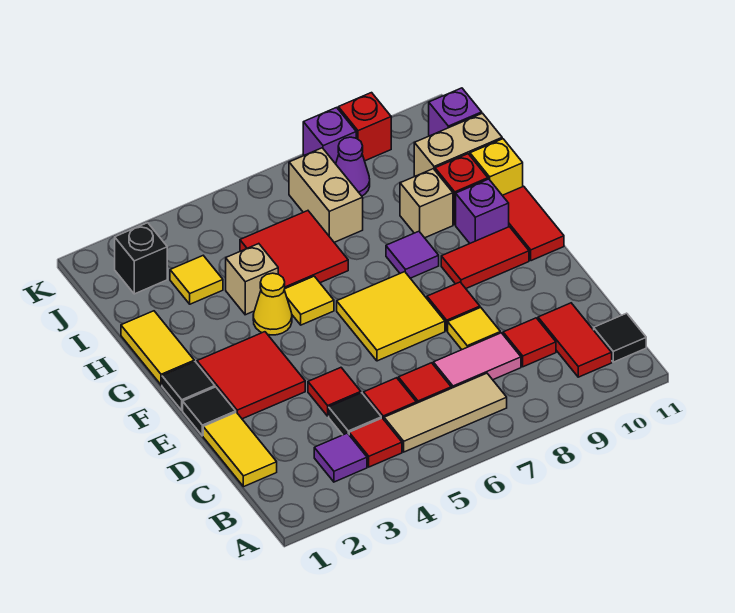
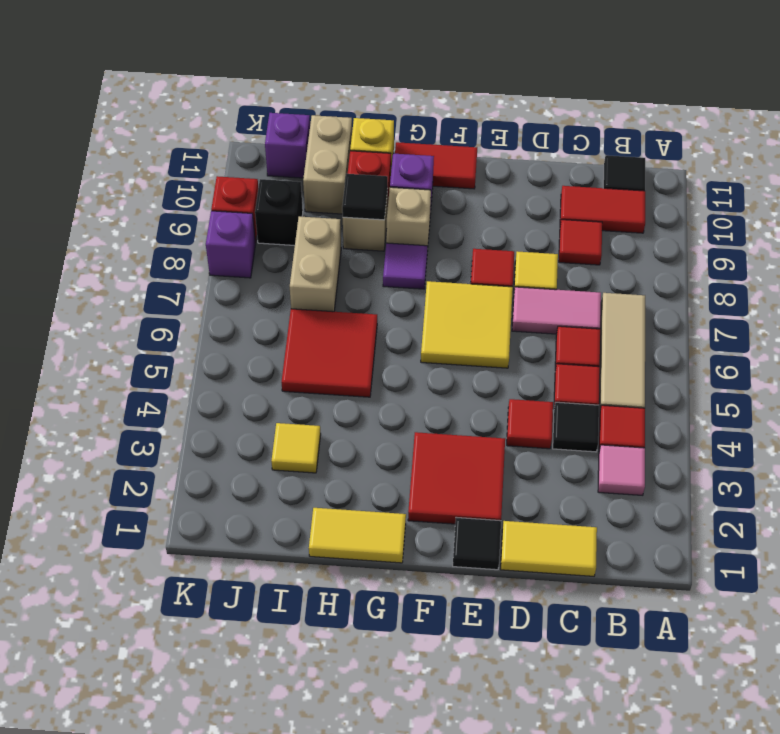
purple 1x1 tile [314,433,367,482] -> pink 1x1 tile [598,445,645,495]
pink 1x2 tile [433,333,521,388] -> pink 1x2 tile turned to [512,287,601,334]
black 1x1 tile [162,362,215,410] -> black 1x1 tile moved to [342,174,388,220]
red 1x2 tile [441,227,529,288] -> none
yellow 1x1 cone [253,273,292,335] -> none
yellow 1x1 tile [284,276,334,325] -> none
tan 1x1 brick [226,244,278,315] -> tan 1x1 brick moved to [386,187,431,251]
tan 1x2 brick [289,148,363,242] -> tan 1x2 brick turned to [290,216,341,312]
black 1x1 brick [115,223,167,294] -> black 1x1 brick moved to [255,179,303,245]
purple 1x1 cone [336,137,370,196] -> none

